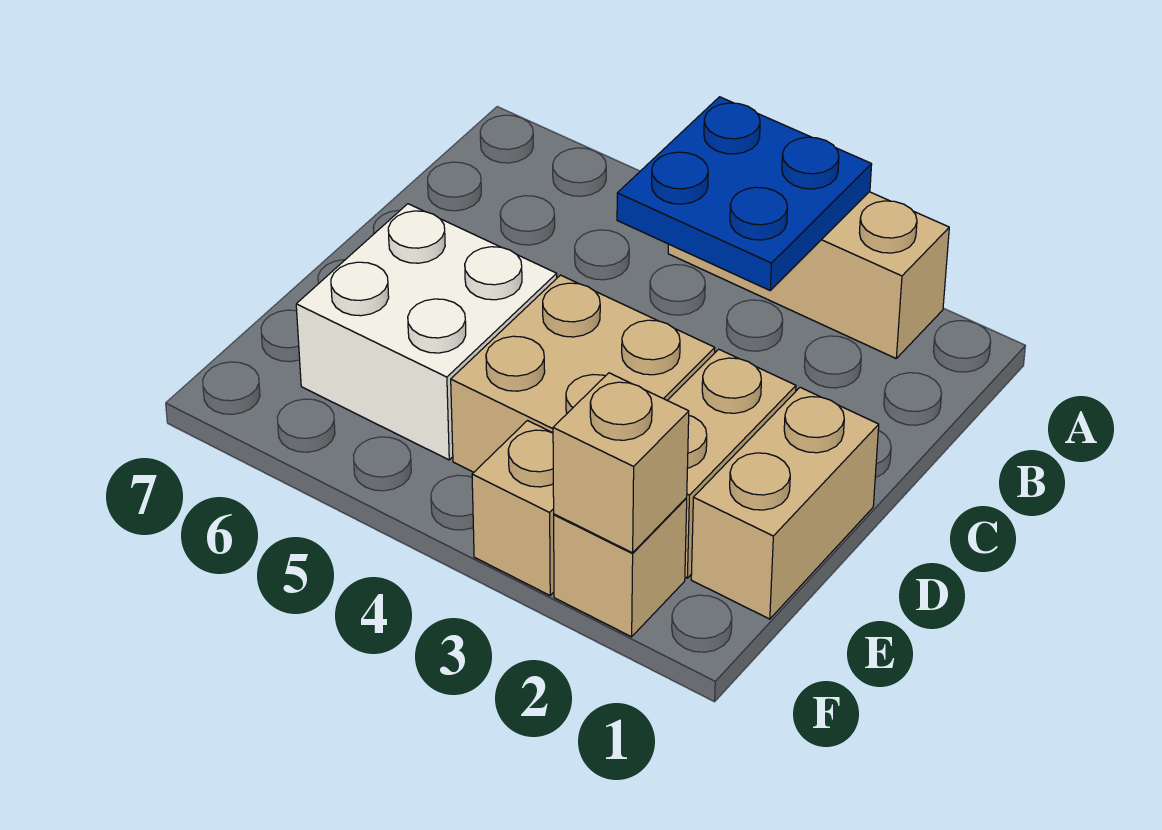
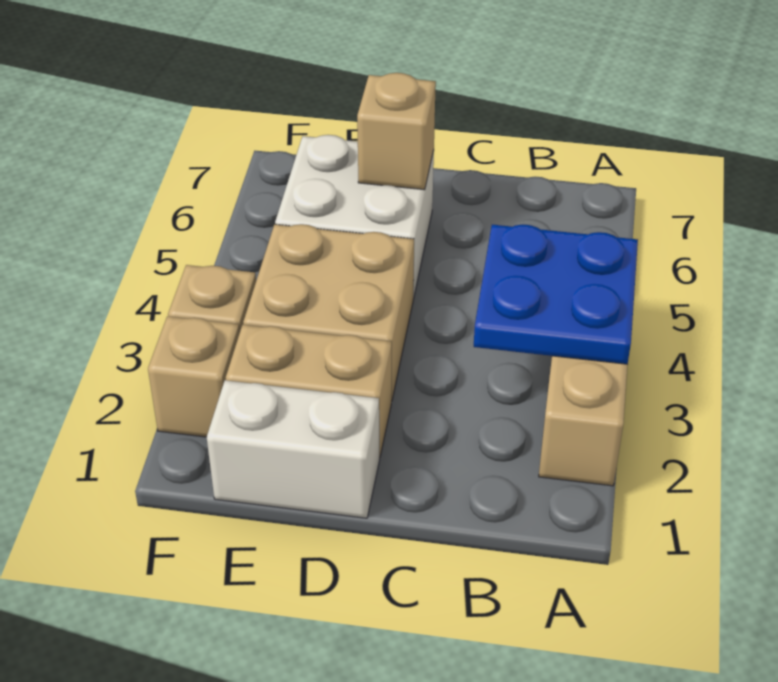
tan 1x2 brick [691,387,879,619] -> white 1x2 brick [207,380,380,518]
tan 1x1 brick [553,373,689,553] -> tan 1x1 brick moved to [357,73,436,190]

